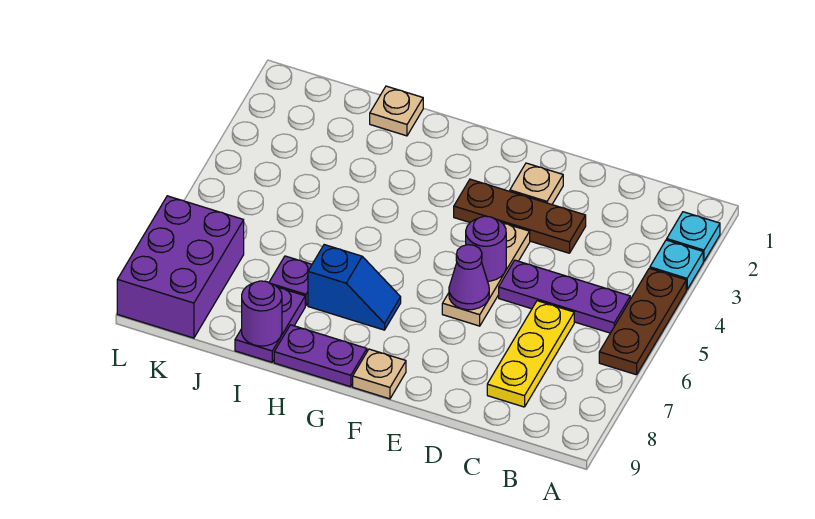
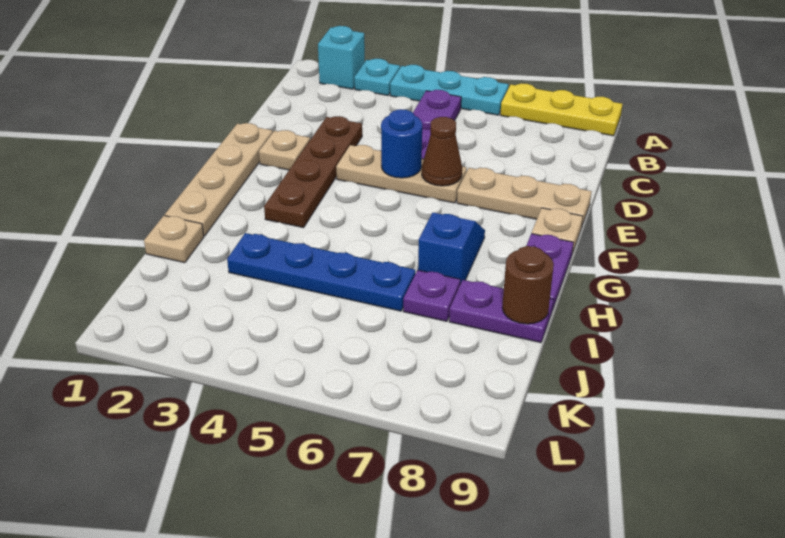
cyan 1x1 plate [667,212,720,261] -> cyan 1x1 brick [318,26,365,89]
brown 1x3 plate [599,268,686,375] -> cyan 1x3 plate [390,65,509,115]
yellow 1x3 plate [487,301,574,407] -> yellow 1x3 plate moved to [500,83,622,136]
brown 1x3 plate [454,179,586,253] -> brown 1x4 plate [264,116,362,228]
none -> tan 1x4 plate [165,123,273,236]
purple 1x1 round brick [466,216,506,281] -> blue 1x1 round brick [381,109,422,178]
purple 1x1 cone [449,245,489,310] -> brown 1x1 cone [422,117,462,186]
none -> tan 1x3 plate [457,168,592,228]
none -> blue 1x4 plate [227,233,415,311]
purple 1x1 round brick [242,281,282,346] -> brown 1x1 round brick [502,246,554,324]
purple 2x3 brick [117,196,244,338] -> none

